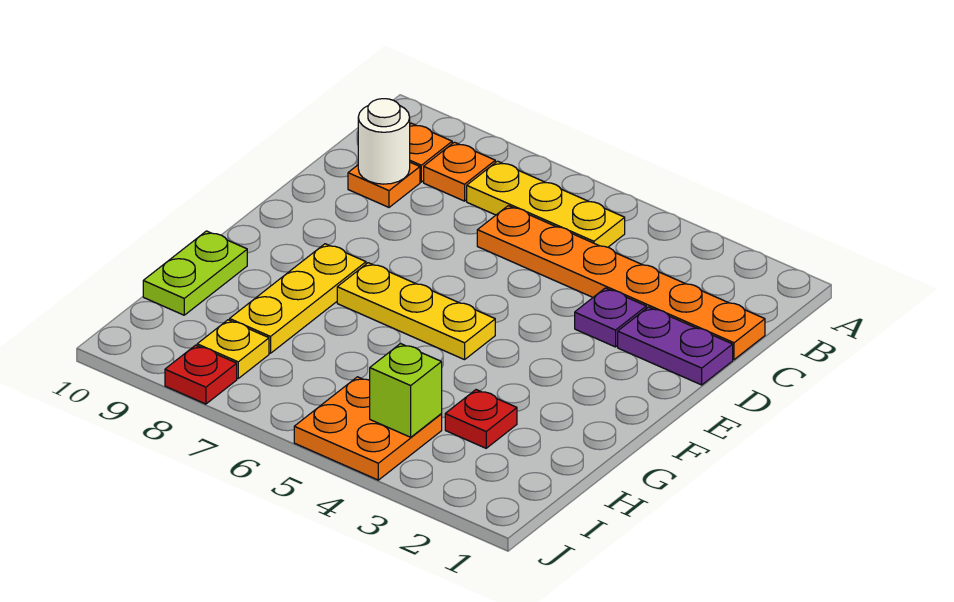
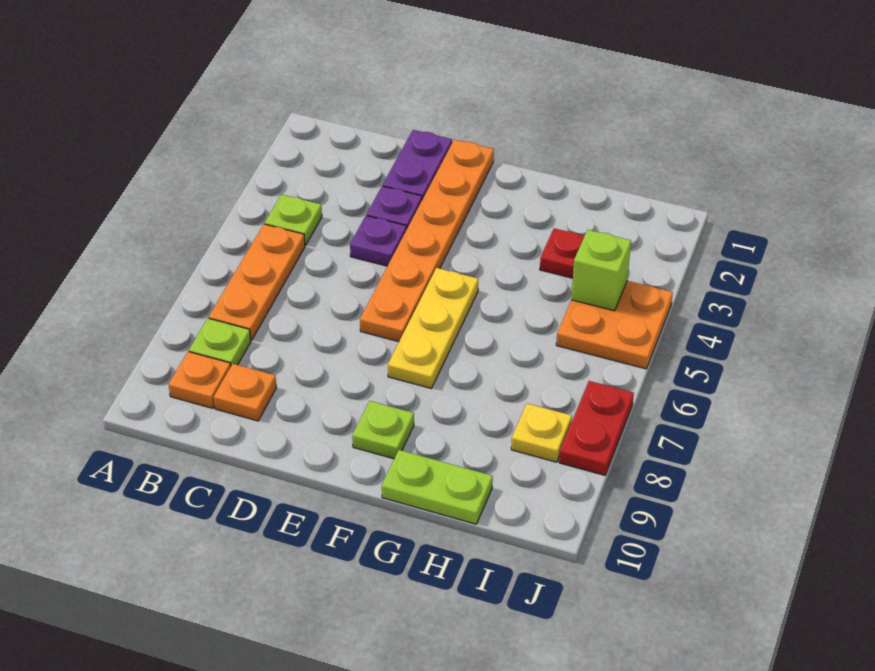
none -> lime 1x1 plate [265,194,322,245]
yellow 1x3 plate [467,161,625,247] -> orange 1x3 plate [209,224,305,340]
orange 1x1 plate [424,142,495,201] -> lime 1x1 plate [189,318,251,365]
orange 1x6 plate [477,206,765,360] -> orange 1x6 plate moved to [360,140,494,342]
white 1x1 round brick [358,99,410,184] -> none
none -> purple 1x1 plate [350,216,407,266]
yellow 1x3 plate [230,244,366,353] -> none
none -> lime 1x1 plate [352,401,414,459]
red 1x1 plate [165,345,237,404] -> red 1x2 plate [559,381,634,475]

